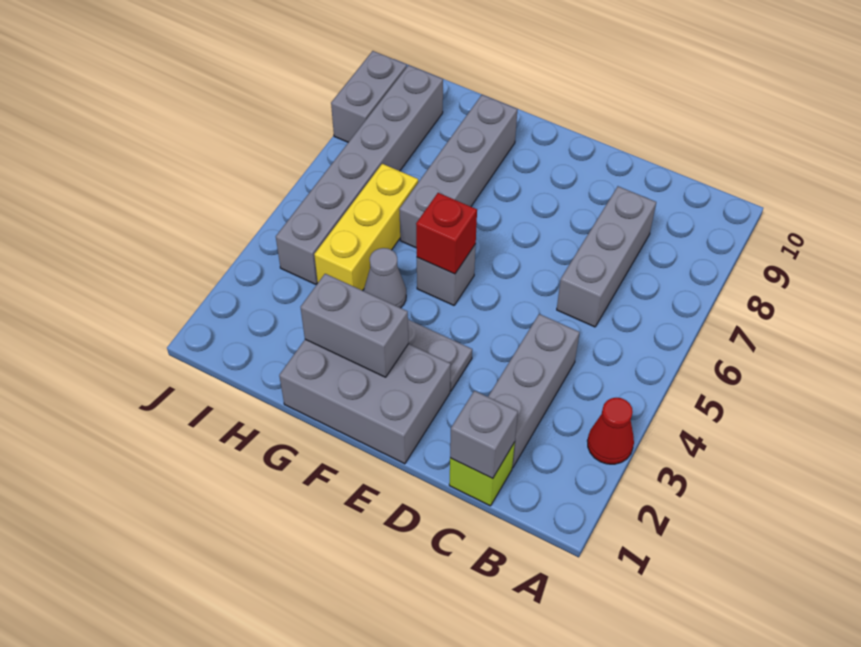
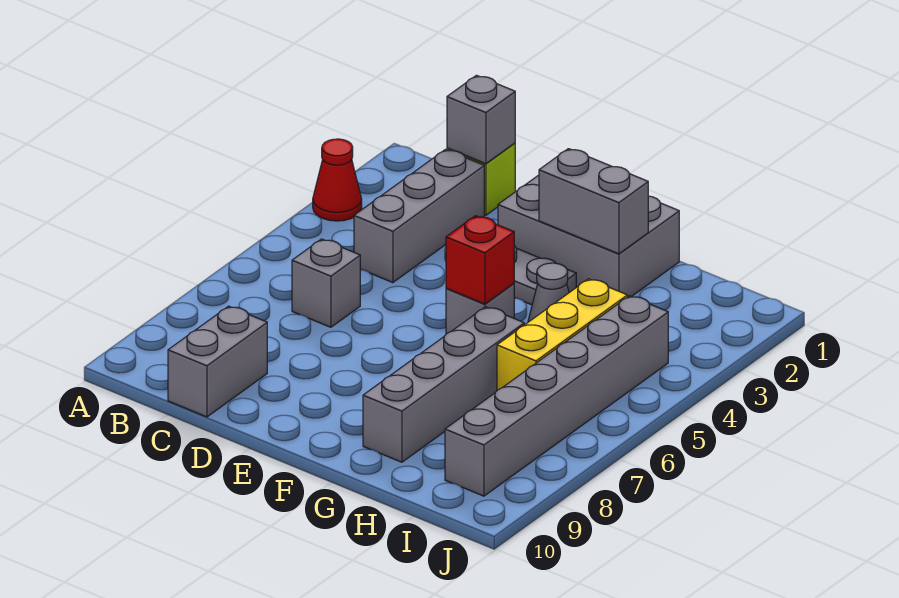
grey 1x3 brick [557,186,656,327] -> grey 1x1 brick [292,239,361,327]
grey 1x2 brick [331,51,407,142] -> grey 1x2 brick moved to [168,306,267,417]

